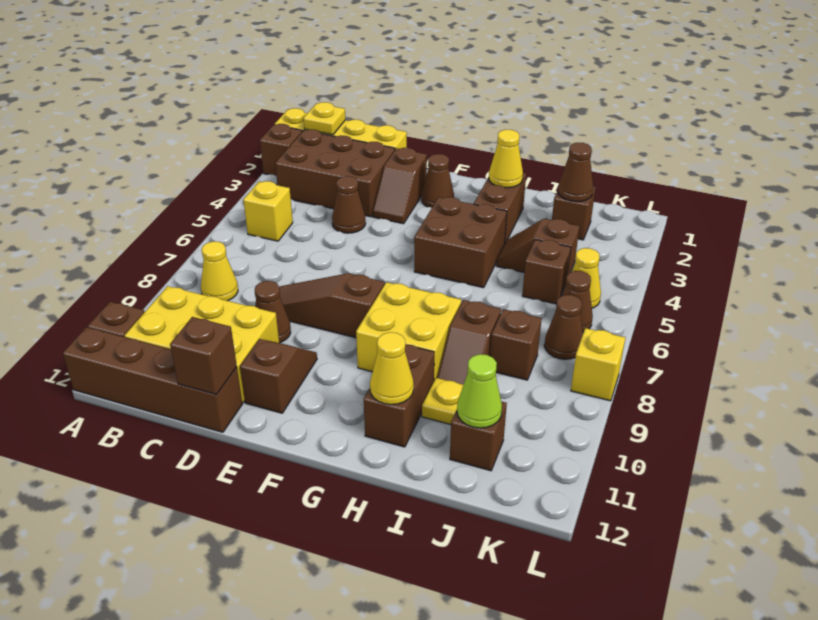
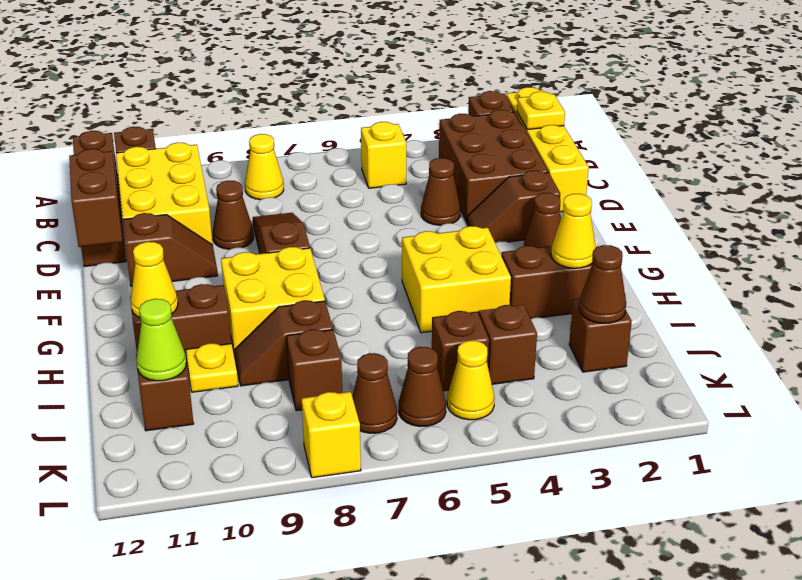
brown 1x1 brick [170,317,237,395] -> brown 1x2 brick [69,149,123,247]
brown 2x2 brick [414,197,507,288] -> yellow 2x2 brick [402,226,511,333]

